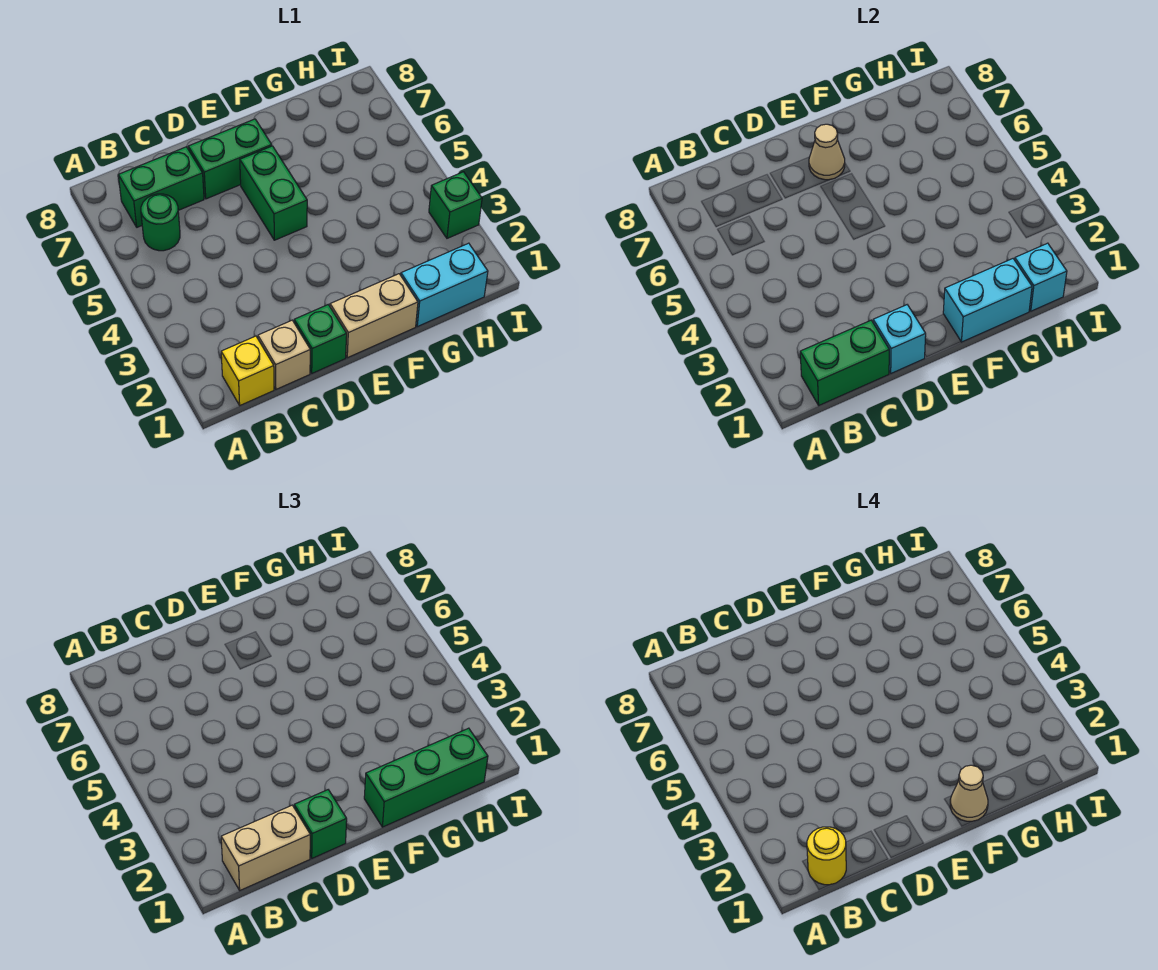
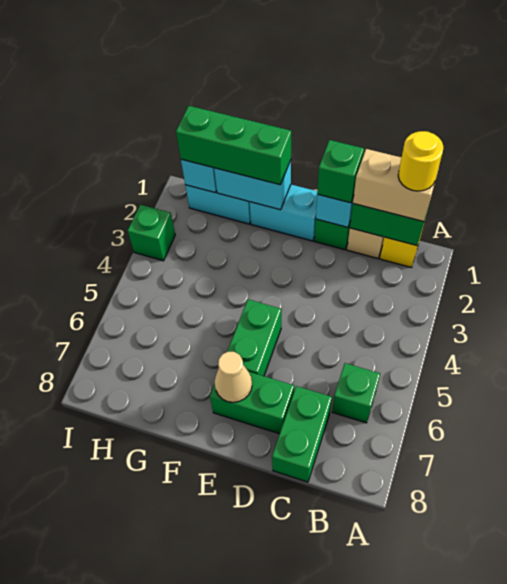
green 1x1 round brick [141,194,180,251] -> green 1x1 brick [332,363,380,423]
green 1x2 brick [118,147,204,227] -> green 1x2 brick turned to [272,386,332,482]
tan 1x2 brick [330,274,418,358] -> cyan 1x2 brick [250,185,318,241]
tan 1x1 cone [950,765,988,822] -> none

